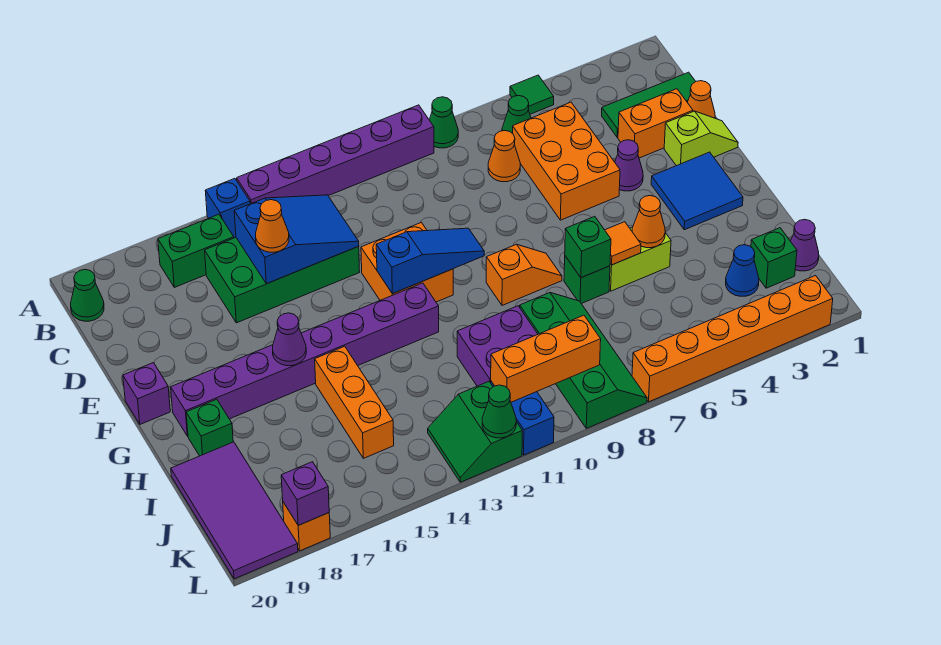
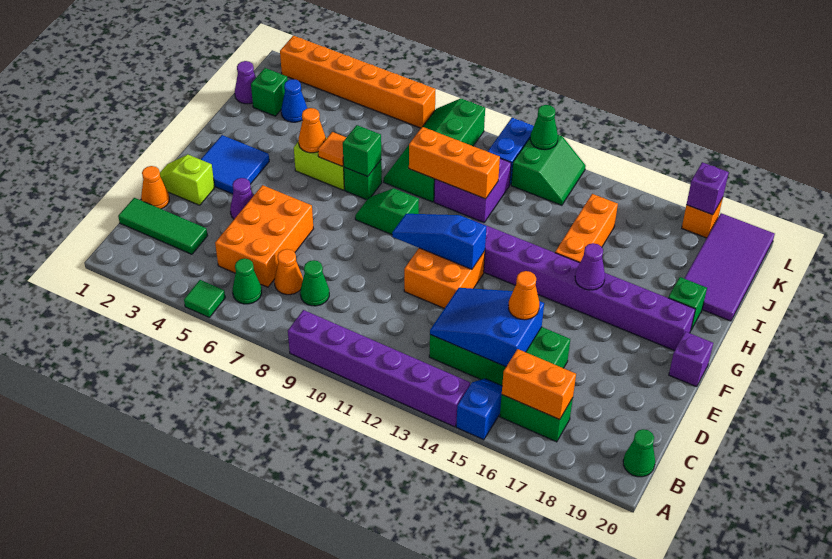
green 1x1 cone [430,97,458,148] -> green 1x1 cone moved to [300,260,329,306]
orange 1x2 brick [618,89,693,158] -> orange 1x2 brick moved to [502,349,576,420]
orange 1x2 slope [486,244,562,305] -> green 1x2 slope [355,188,419,235]
orange 1x3 brick [491,315,601,402] -> orange 1x3 brick moved to [409,127,500,199]

